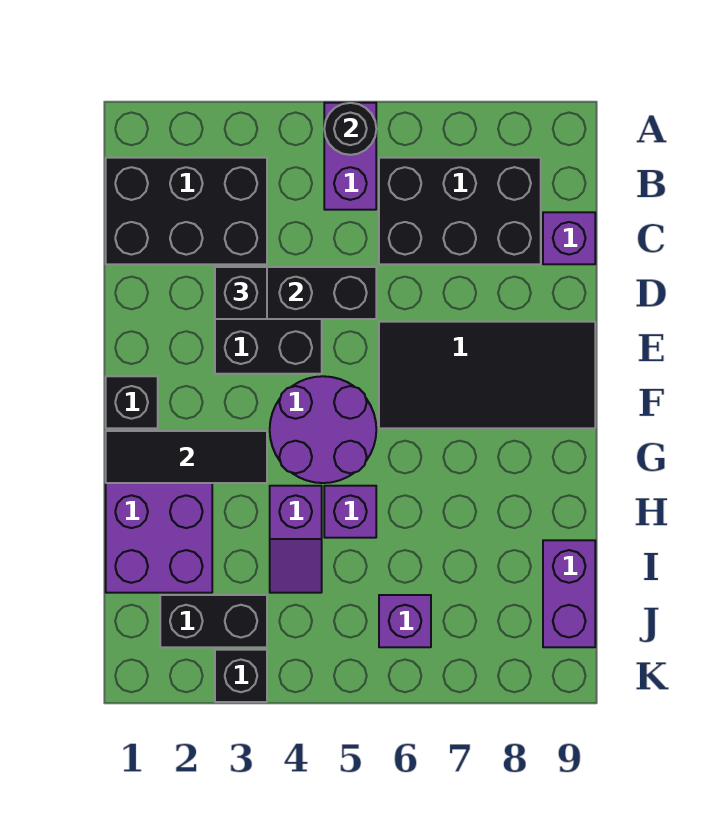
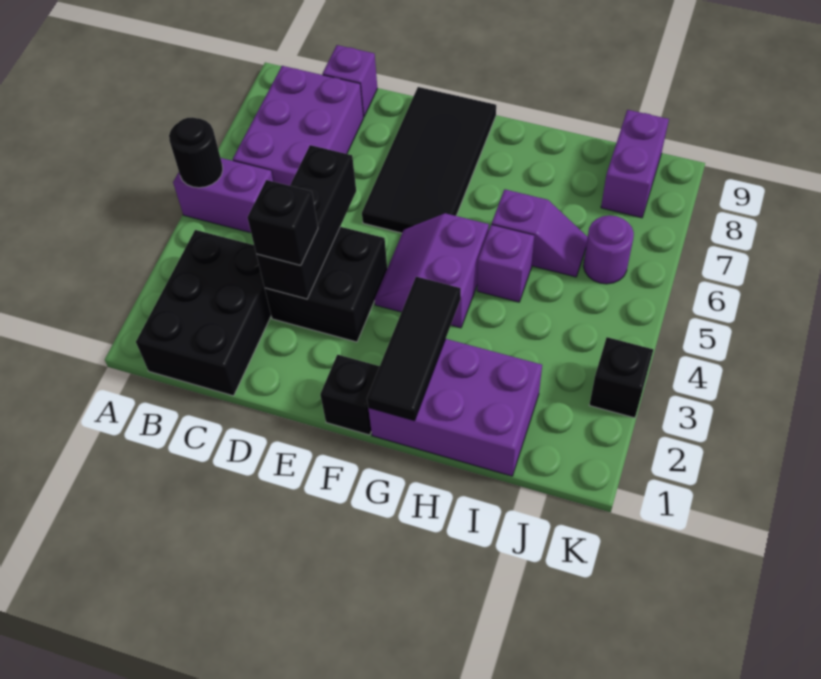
black 2x3 brick [379,158,541,264] -> purple 2x3 brick [233,66,364,186]
purple 2x2 round brick [270,376,376,483] -> purple 2x2 slope [374,213,489,328]
purple 1x2 slope [270,486,322,593] -> purple 1x2 slope moved to [492,189,588,277]
purple 1x2 brick [543,540,595,647] -> purple 1x2 brick turned to [601,110,669,218]
black 1x2 brick [160,595,267,647] -> none
purple 1x1 brick [379,595,431,647] -> purple 1x1 round brick [583,215,634,284]

